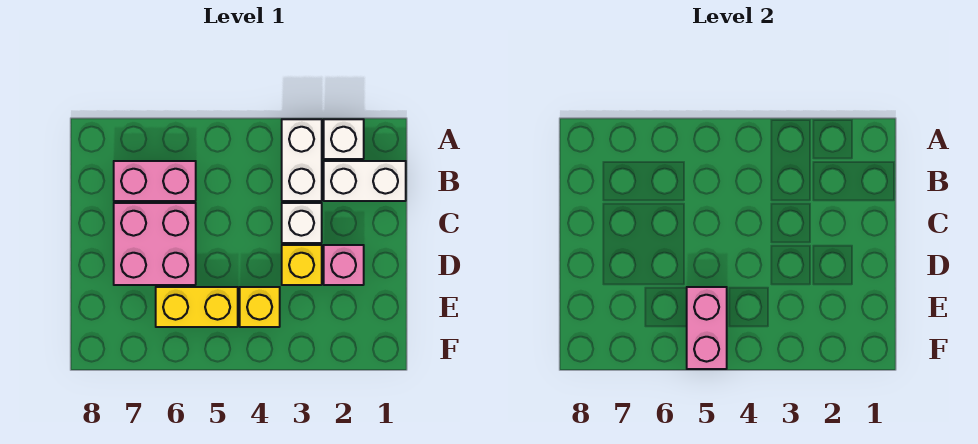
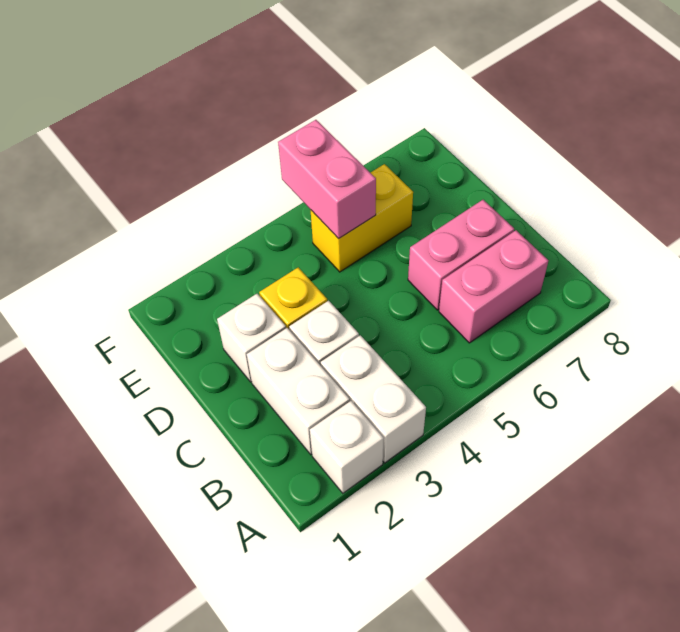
white 1x2 brick [324,161,406,201] -> white 1x2 brick turned to [247,328,350,455]
pink 2x2 brick [114,203,196,285] -> pink 1x2 brick [408,200,514,310]
pink 1x1 brick [324,245,364,285] -> white 1x1 brick [217,294,286,382]
yellow 1x1 brick [240,287,280,327] -> none

